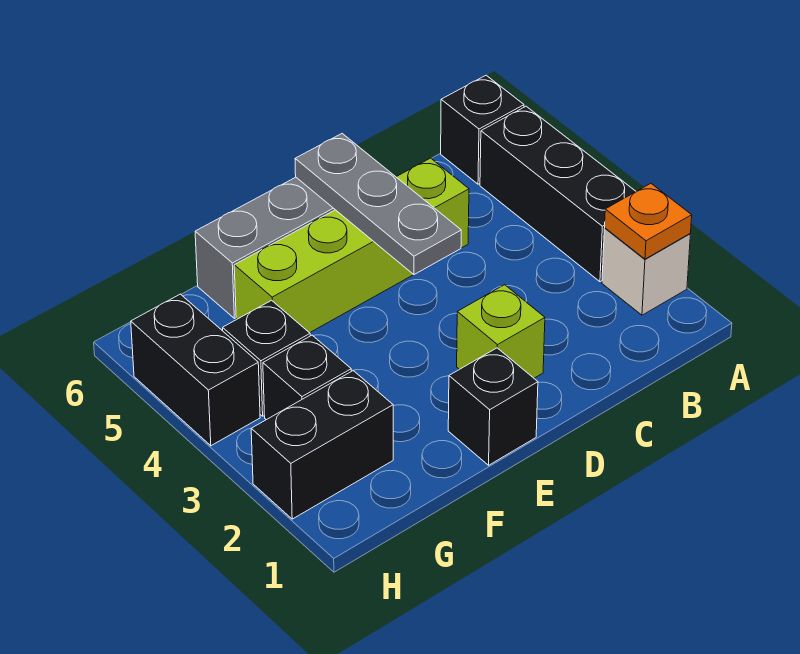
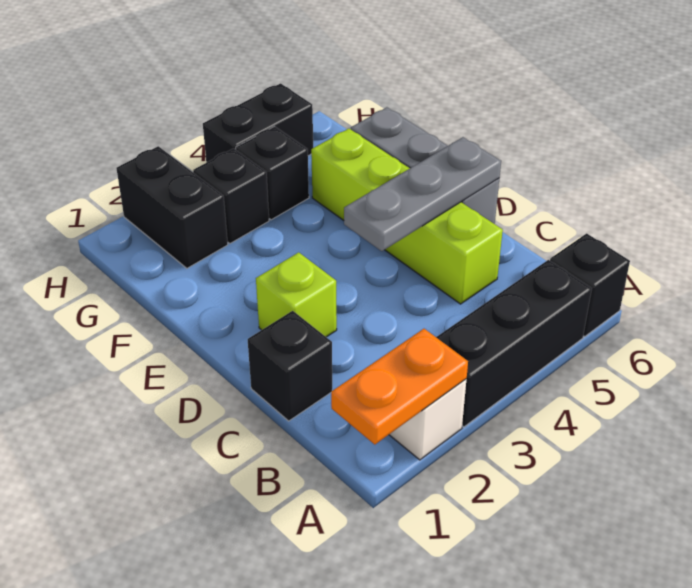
orange 1x1 plate [605,184,692,259] -> orange 1x2 plate [331,329,468,444]
black 1x1 brick [448,348,538,465] -> black 1x1 brick moved to [248,311,332,421]

